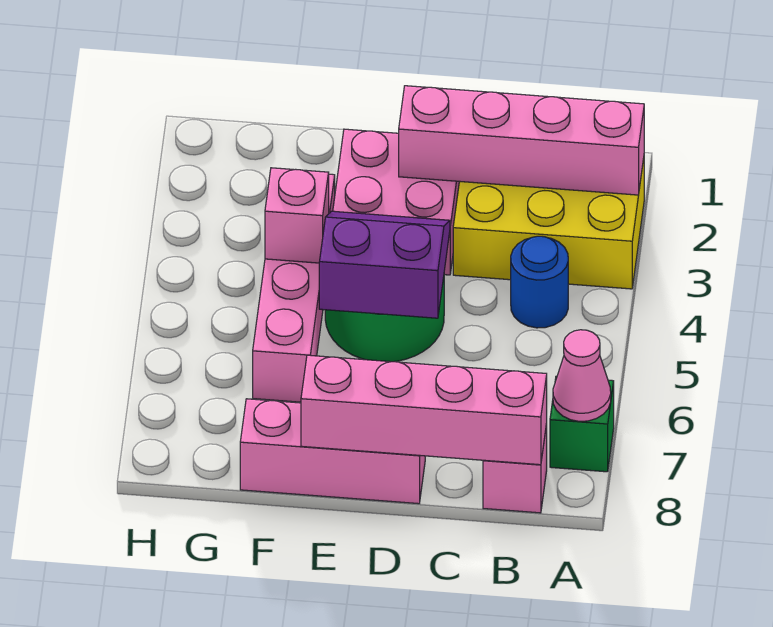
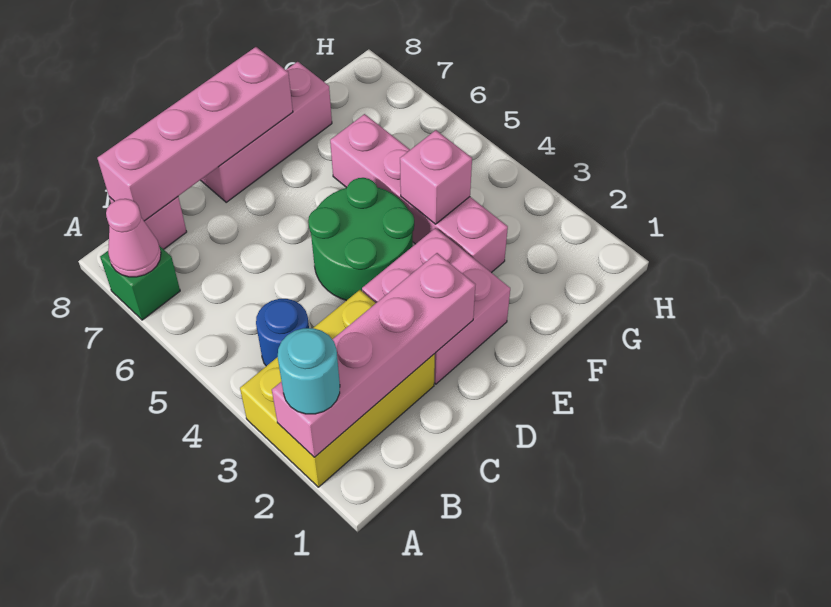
none -> cyan 1x1 round brick [278,328,340,414]
purple 2x2 slope [319,211,450,318] -> none

